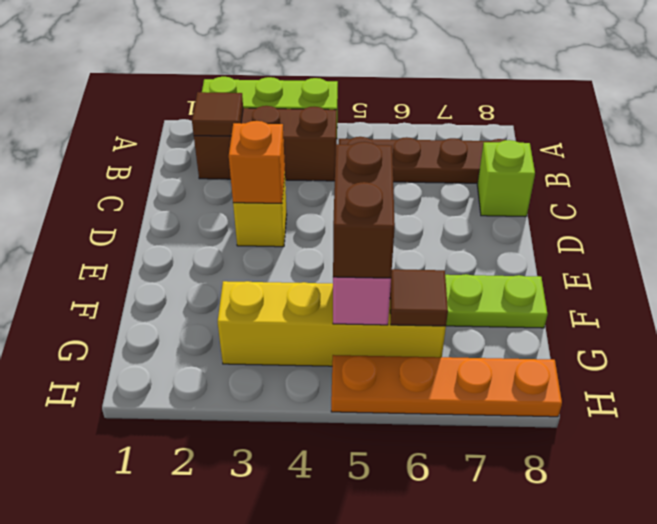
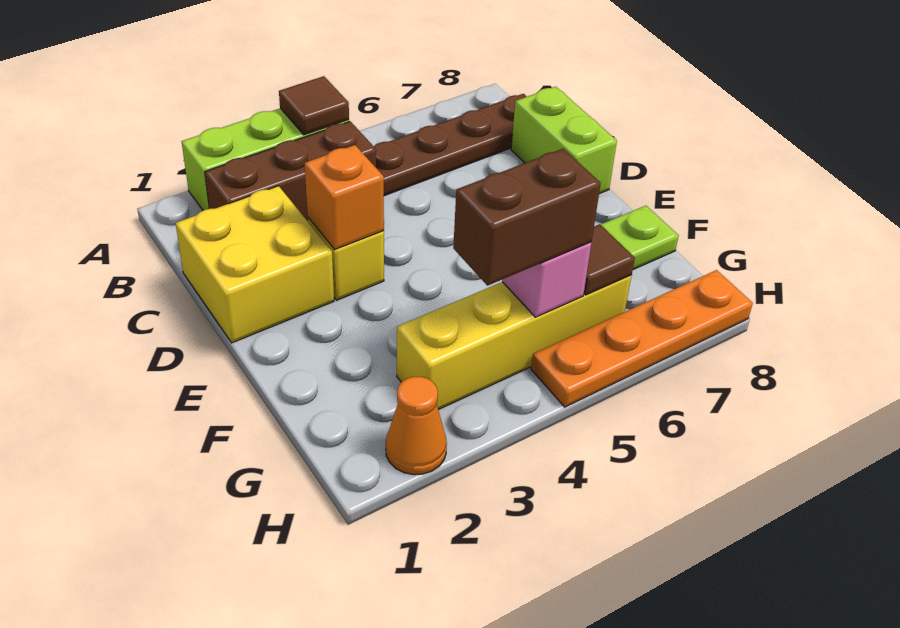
brown 1x1 tile [192,92,243,136] -> brown 1x1 tile moved to [279,76,349,135]
none -> yellow 2x2 brick [176,186,334,343]
lime 1x1 brick [477,140,535,217] -> lime 1x2 brick [511,86,617,194]
brown 1x2 brick [333,142,395,278] -> brown 1x2 brick turned to [453,148,601,286]
none -> orange 1x1 cone [386,377,447,475]

